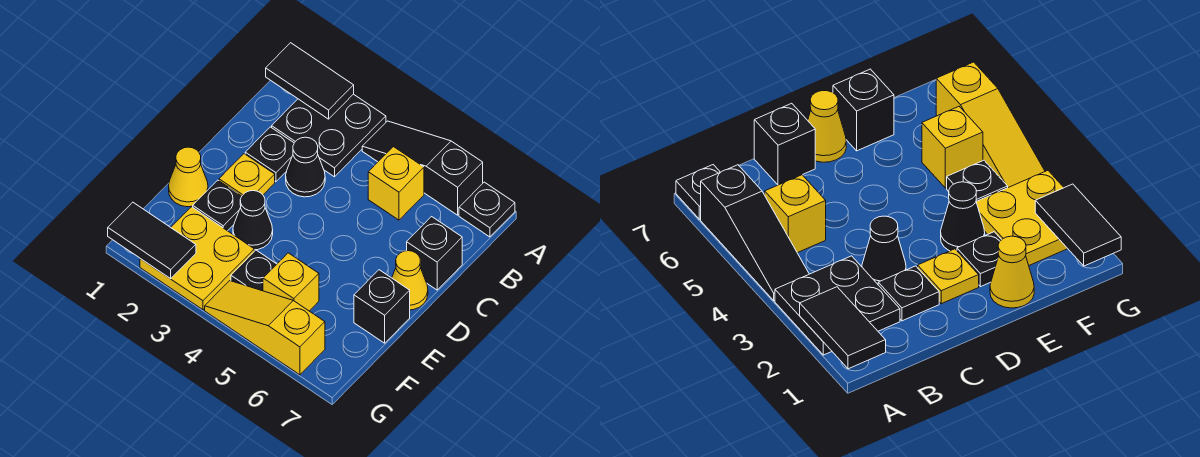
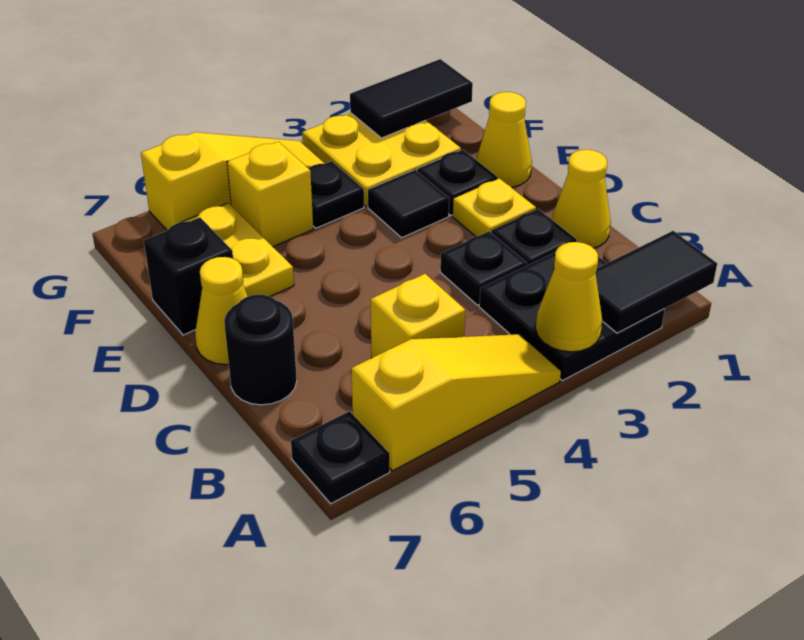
none -> yellow 1x1 cone [536,242,602,352]
black 1x3 slope [362,121,483,215] -> yellow 1x3 slope [351,334,561,471]
none -> yellow 1x1 cone [552,150,611,248]
black 1x1 cone [286,137,325,197] -> black 1x1 plate [440,231,527,305]
black 1x1 brick [407,217,462,290] -> black 1x1 round brick [224,295,297,405]
black 1x1 cone [233,191,273,250] -> black 1x1 tile [368,170,449,238]
none -> yellow 1x2 plate [182,203,294,297]

